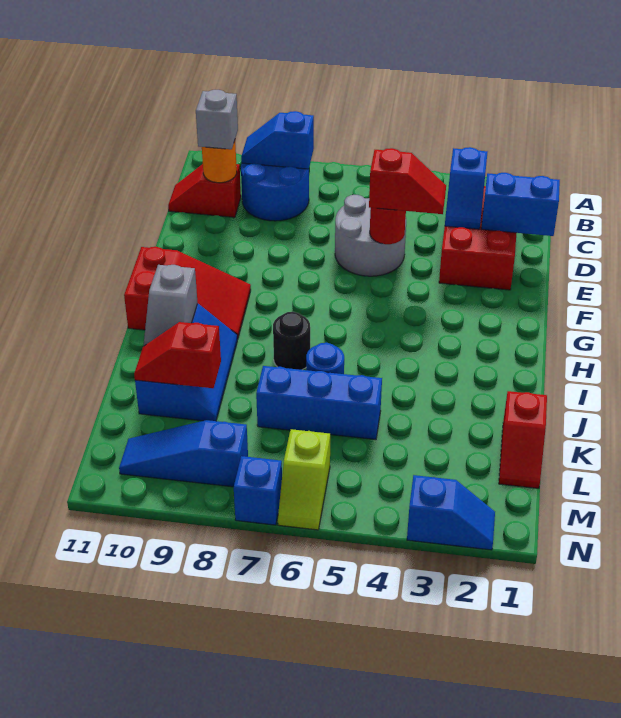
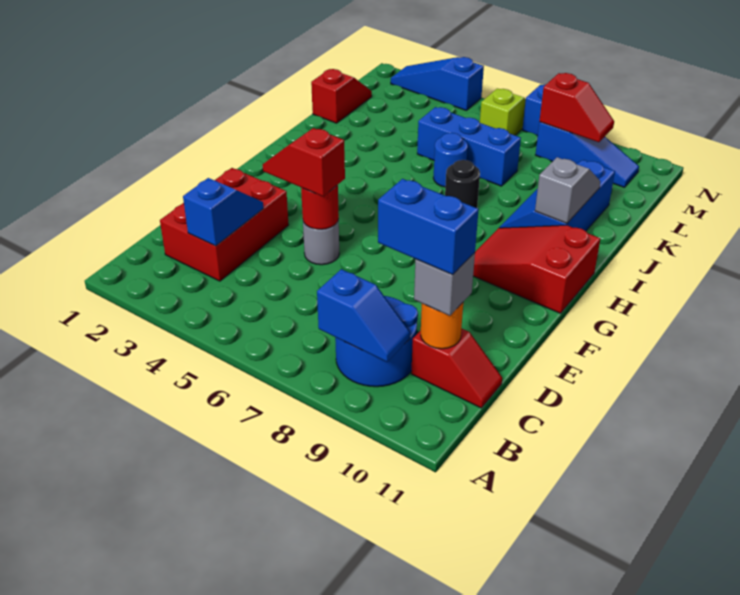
blue 1x2 brick [482,173,560,236] -> blue 1x2 brick moved to [378,179,479,275]
grey 2x2 round brick [335,195,406,276] -> grey 1x1 round brick [303,219,339,265]
red 1x2 slope [134,322,221,388] -> red 1x2 slope moved to [539,73,614,142]
blue 1x2 slope [407,475,495,550] -> blue 1x3 slope [391,57,484,110]

